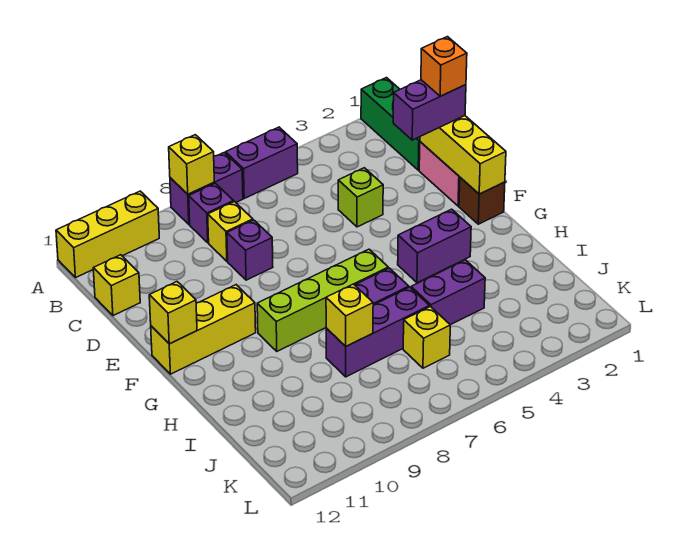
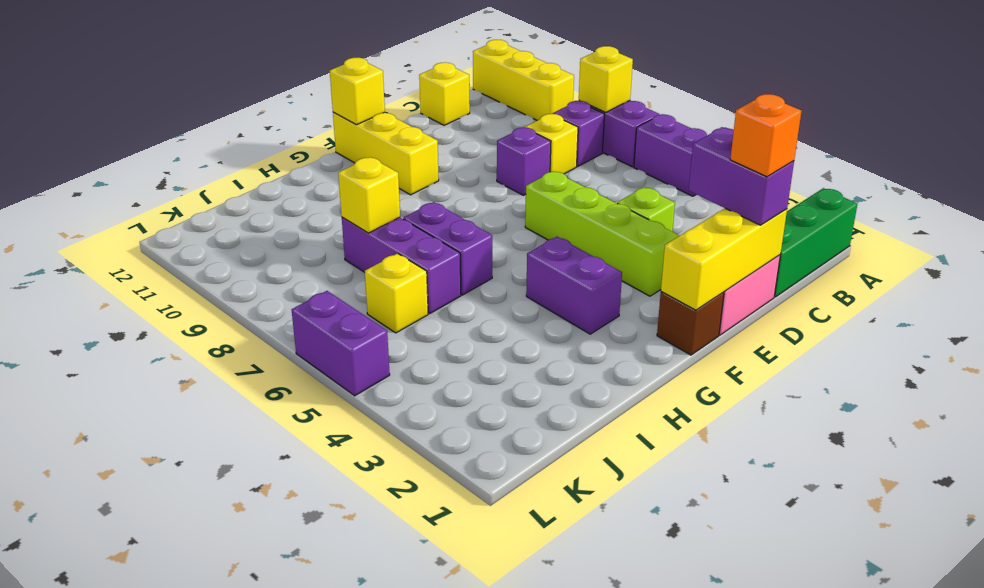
lime 1x4 brick [257,249,388,351] -> lime 1x4 brick moved to [525,171,679,296]
purple 1x2 brick [411,260,485,325] -> purple 1x2 brick moved to [292,291,390,396]

